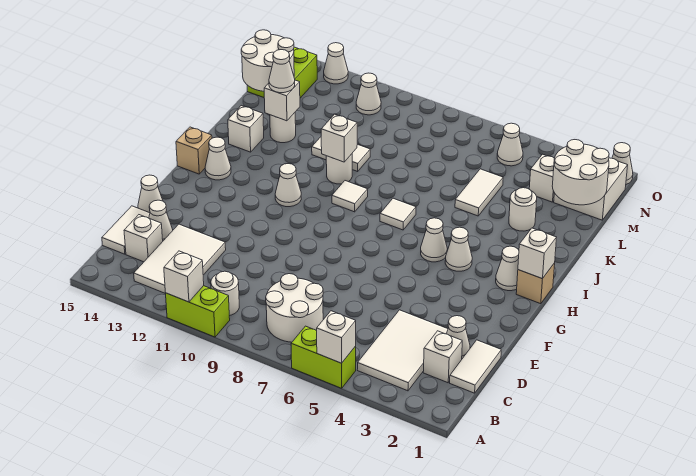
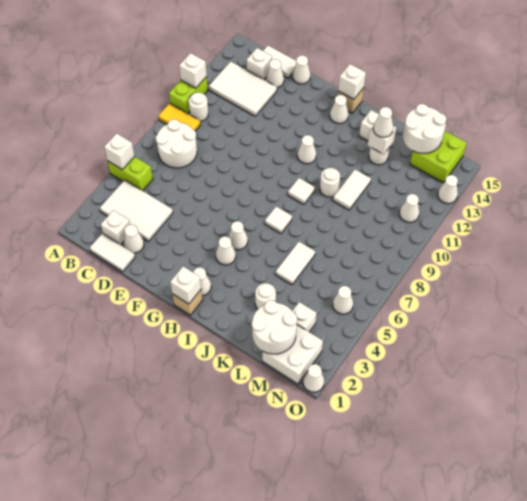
lime 1x2 brick [291,326,356,388] -> lime 1x2 brick turned to [107,156,153,191]
none -> yellow 1x2 tile [158,103,201,131]
white 1x1 brick [321,114,357,162] -> white 1x1 brick moved to [338,64,366,99]
white 1x2 tile [455,169,503,216] -> white 1x2 tile turned to [276,242,315,285]

